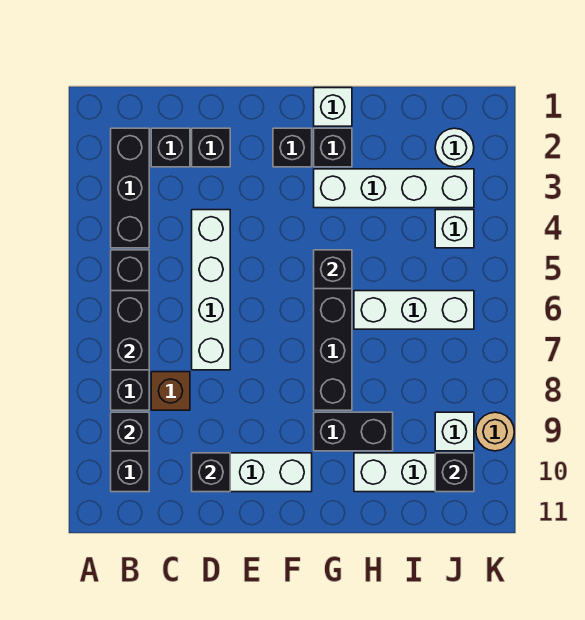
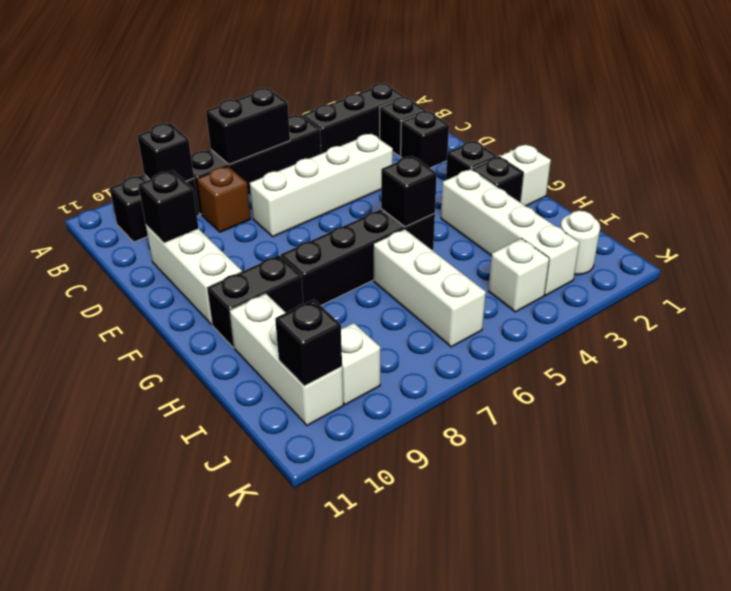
black 1x2 brick [314,412,393,451] -> black 1x2 brick turned to [207,255,303,348]
tan 1x1 round brick [476,412,514,451] -> none

